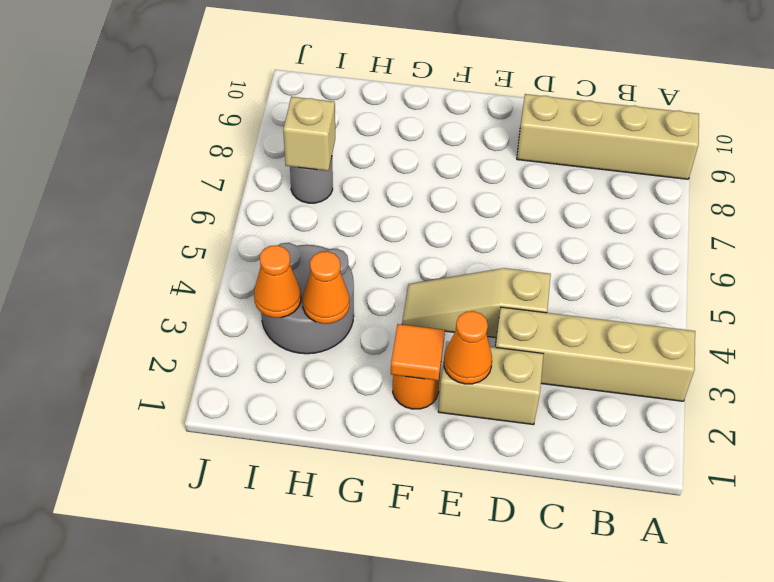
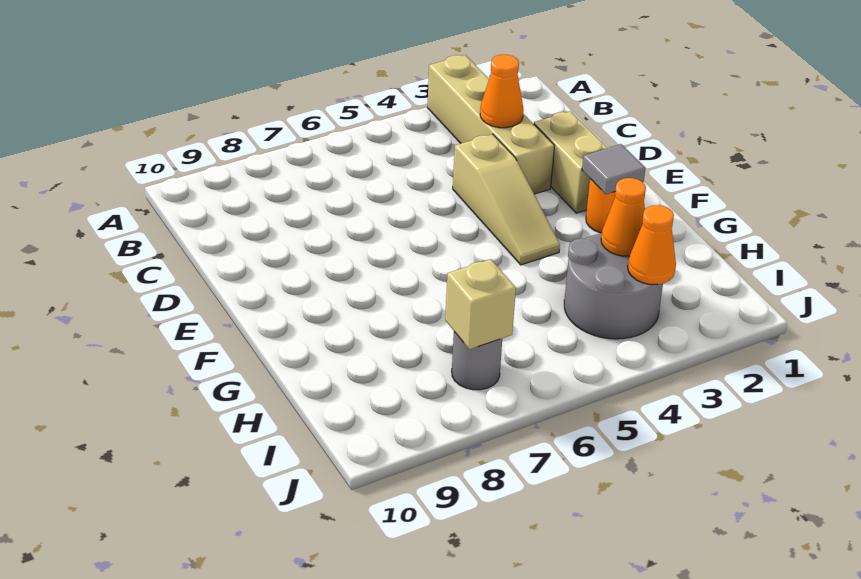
tan 1x4 brick [517,94,699,179] -> none
orange 1x1 cone [444,311,492,384] -> orange 1x1 cone moved to [480,55,523,128]
orange 1x1 tile [391,324,445,380] -> grey 1x1 tile [582,144,645,194]

